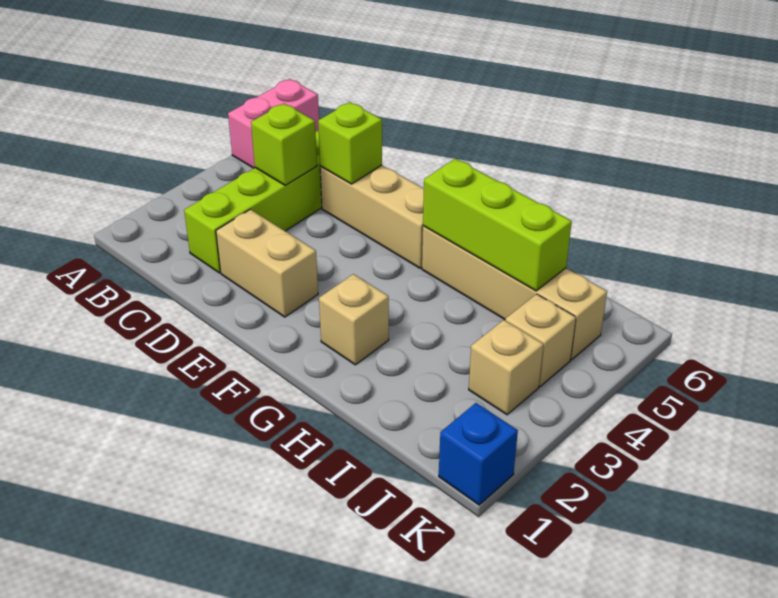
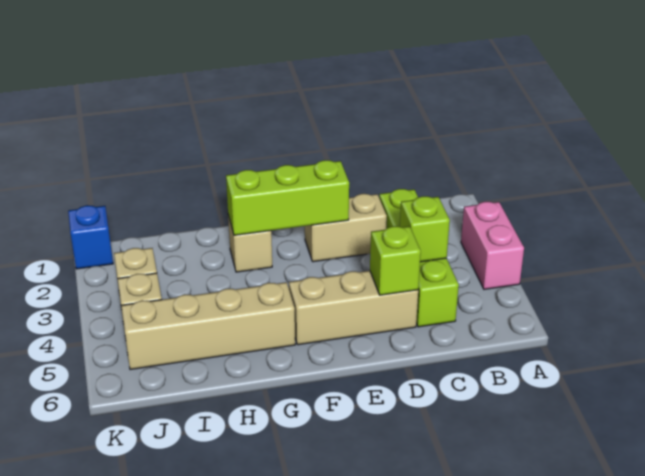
pink 1x2 brick [228,79,319,168] -> pink 1x2 brick moved to [461,202,524,289]
lime 1x3 brick [423,159,572,291] -> lime 1x3 brick moved to [226,160,349,235]

